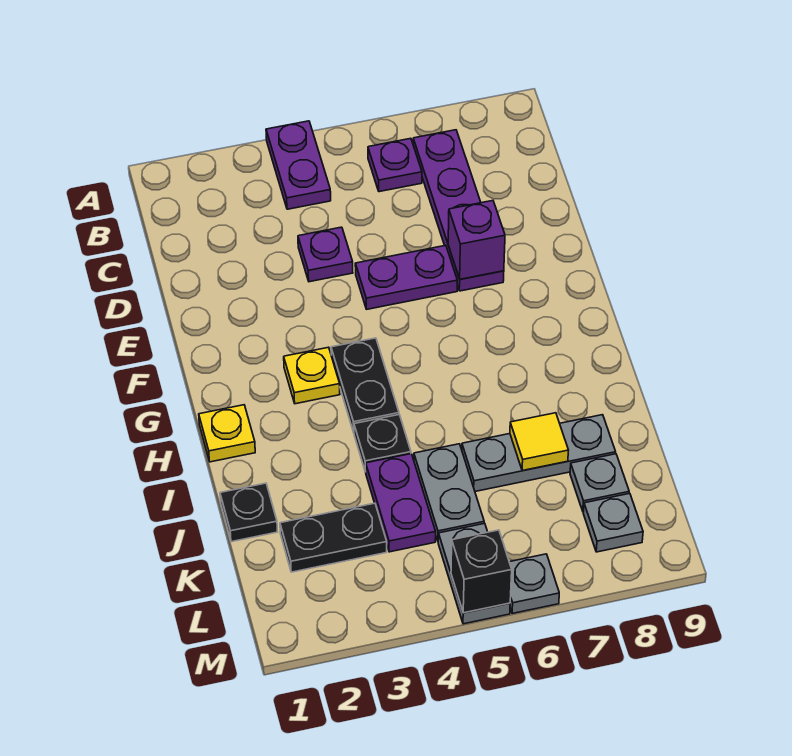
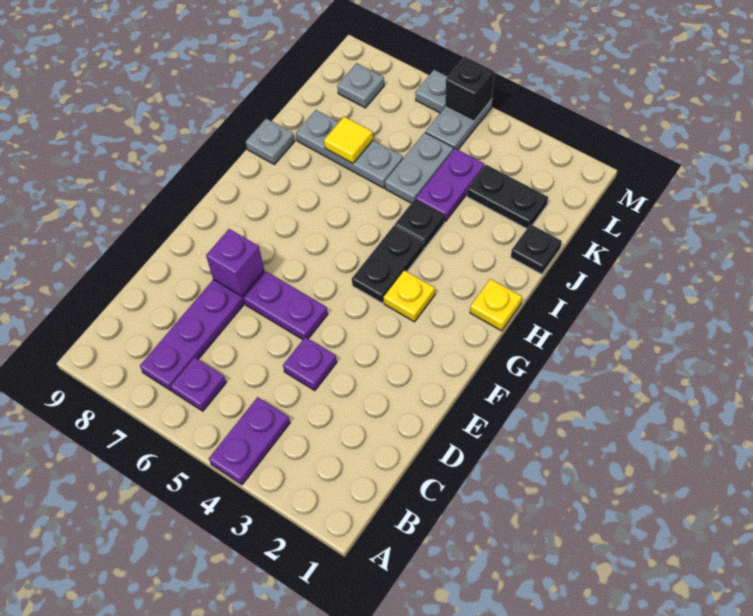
grey 1x1 plate [570,454,629,512] -> grey 1x1 plate moved to [246,118,295,164]

